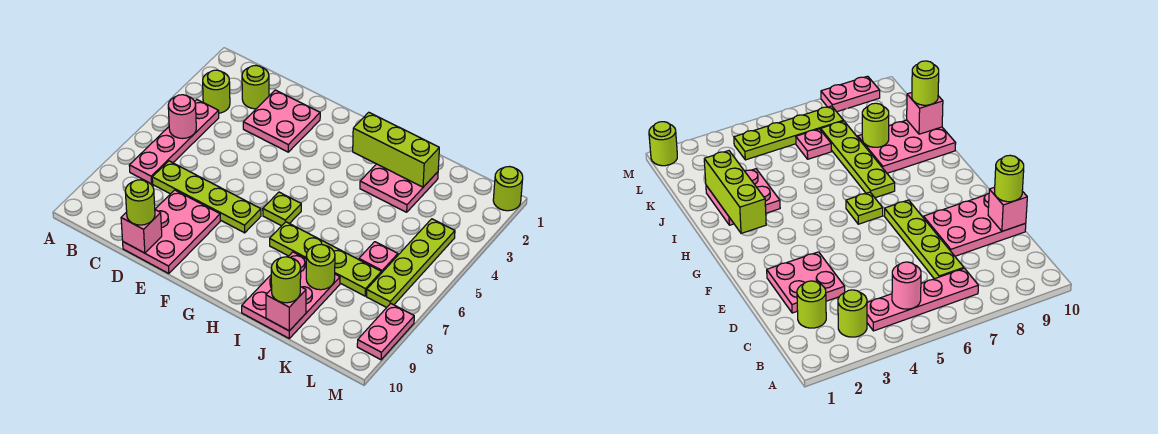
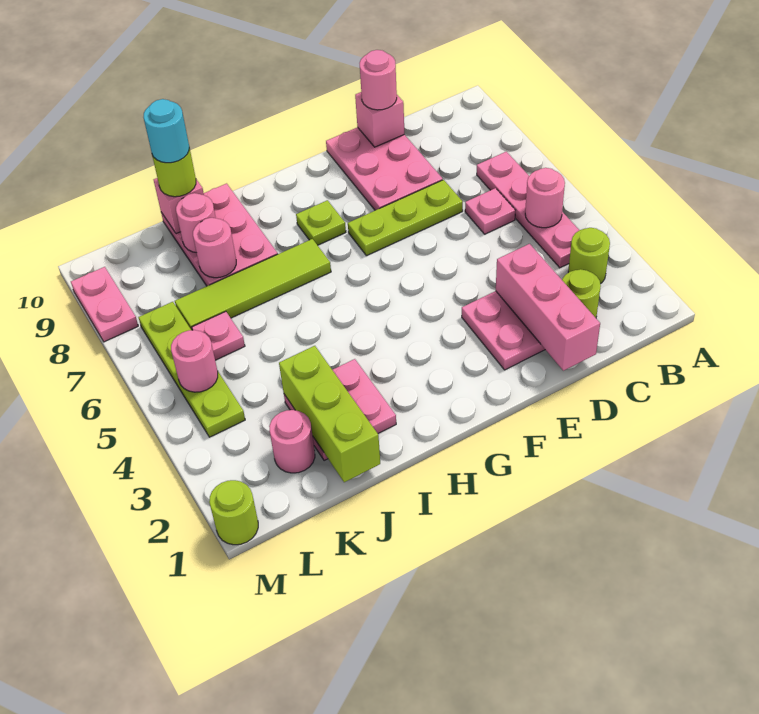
none -> pink 1x1 plate [465,188,515,234]
lime 1x4 plate [152,161,261,233] -> lime 1x3 plate [348,180,463,256]
none -> pink 1x3 brick [496,244,600,371]
lime 1x1 round brick [125,180,155,225] -> pink 1x1 round brick [360,50,397,110]
lime 1x1 plate [263,192,301,226] -> lime 1x1 plate moved to [296,200,346,245]
lime 1x3 brick [353,112,439,187] -> lime 1x3 brick turned to [279,346,380,482]
lime 1x4 plate [270,222,381,296] -> lime 1x4 tile [175,239,331,330]
lime 1x1 round brick [306,244,335,290] -> pink 1x1 round brick [193,218,236,278]
none -> pink 1x1 round brick [176,193,216,252]
none -> cyan 1x1 round brick [143,99,189,163]
none -> pink 1x1 round brick [269,410,315,473]
none -> pink 1x1 round brick [171,330,218,392]

